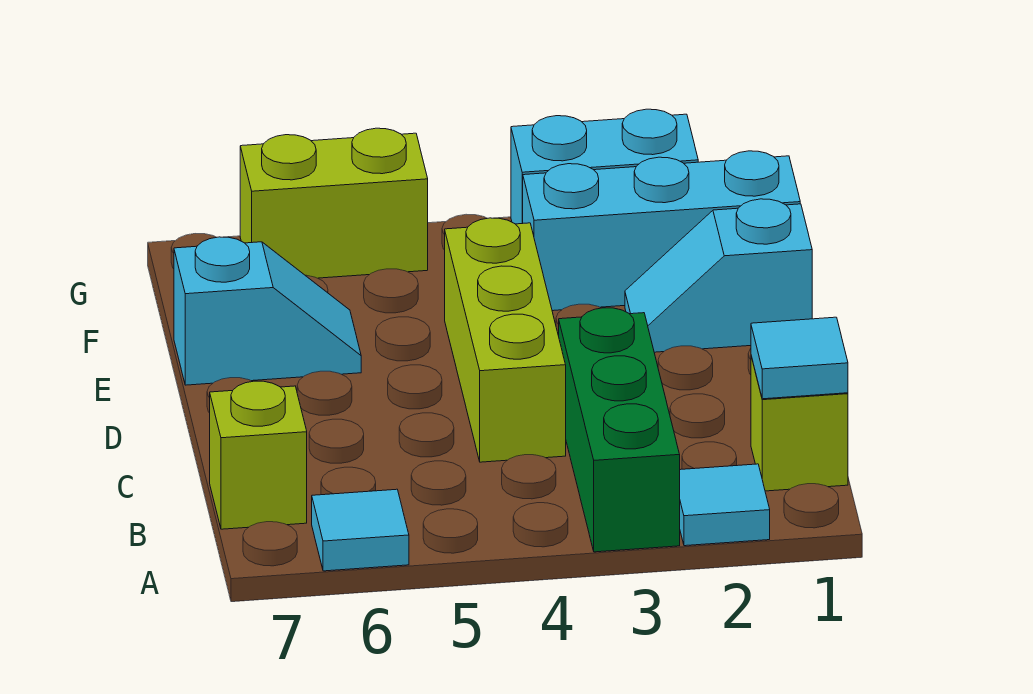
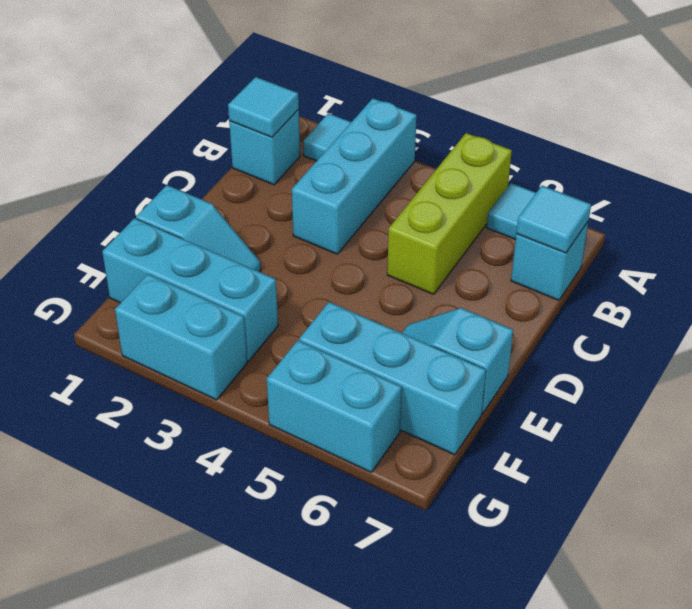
green 1x3 brick [559,308,680,552] -> cyan 1x3 brick [292,98,417,254]
lime 1x1 brick [751,356,848,491] -> cyan 1x1 brick [229,110,300,185]
lime 1x1 brick [210,381,307,529] -> cyan 1x1 brick [511,221,589,300]
none -> cyan 1x1 tile [516,186,591,253]
lime 1x3 brick [445,218,566,462] -> lime 1x3 brick moved to [387,133,512,294]
none -> cyan 1x3 brick [299,302,486,455]
lime 1x2 brick [240,128,428,278] -> cyan 1x2 brick [267,341,402,472]

